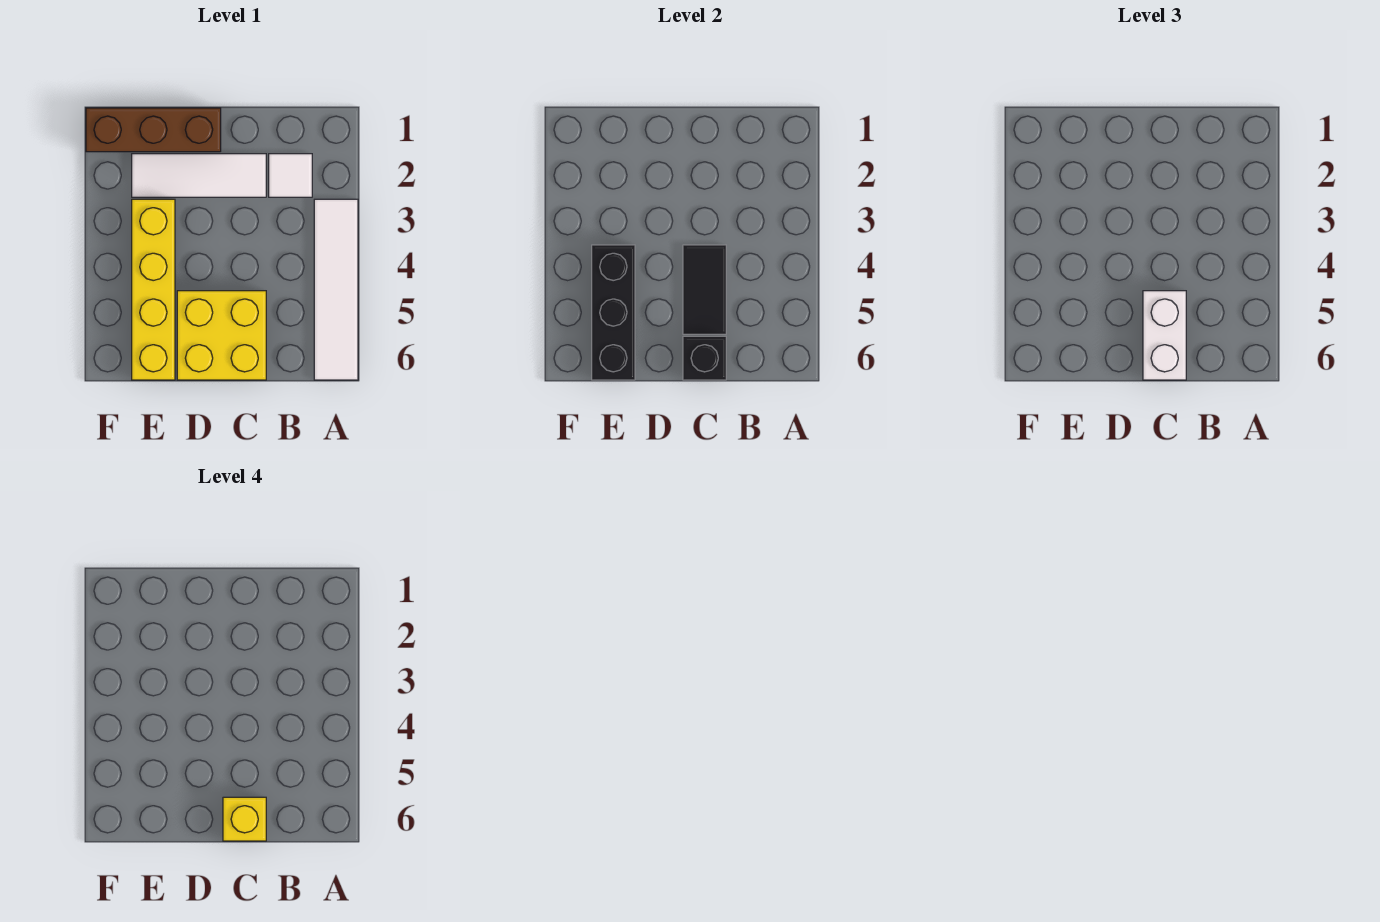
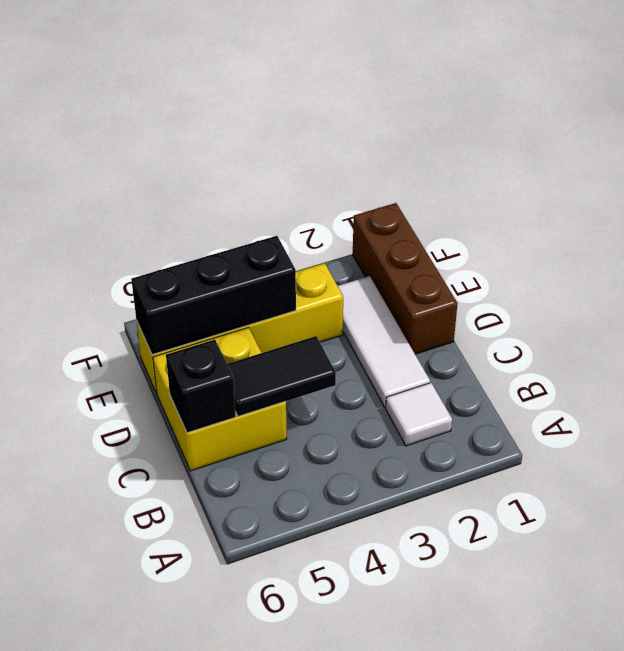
white 1x4 tile [314,199,358,380] -> none
white 1x2 brick [1143,291,1186,380] -> none
yellow 1x1 brick [223,797,266,841] -> none

